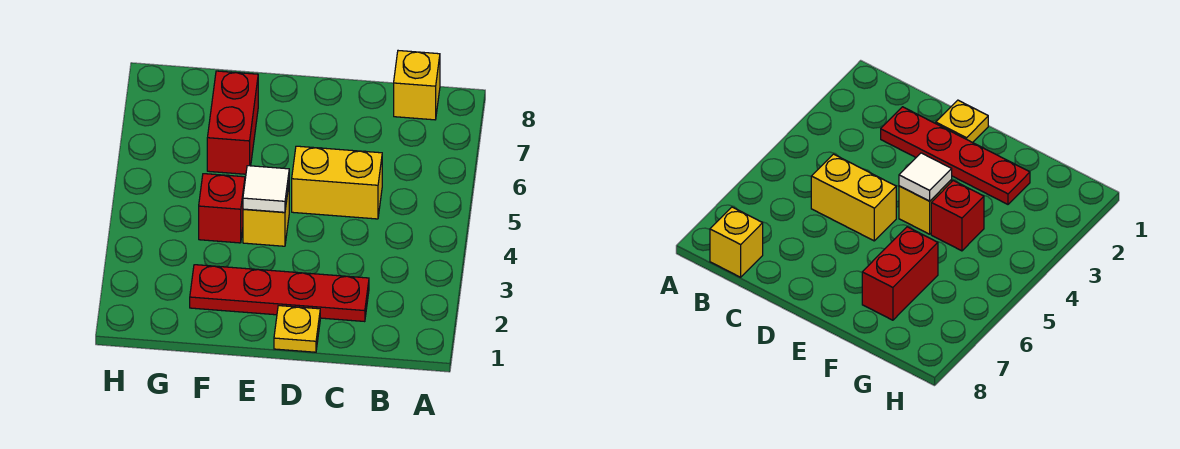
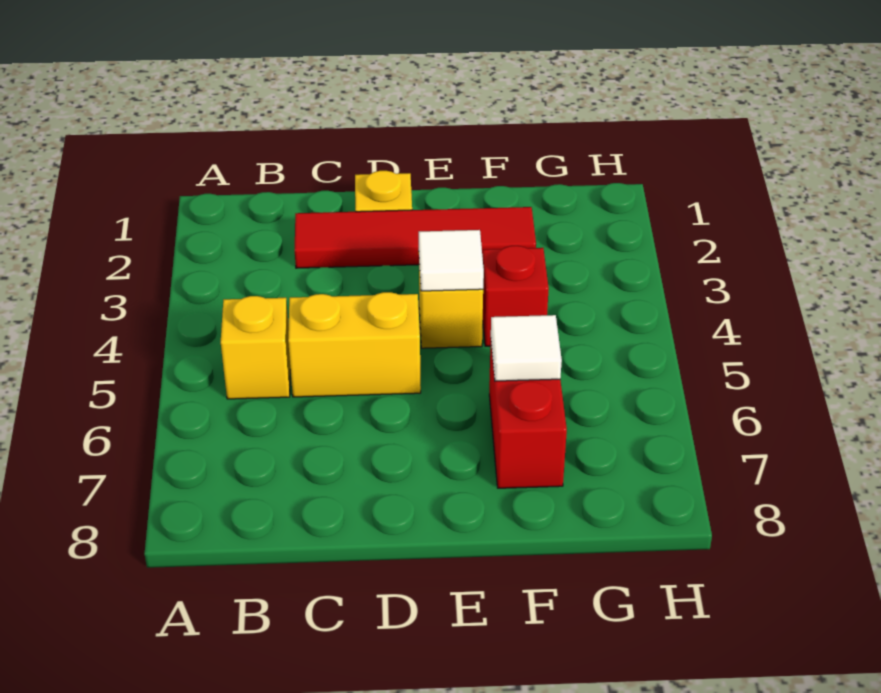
yellow 1x1 brick [394,51,440,120] -> yellow 1x1 brick moved to [221,296,290,399]
red 1x4 plate [190,265,369,322] -> red 1x4 tile [295,207,536,268]
none -> white 1x1 tile [491,315,562,381]

